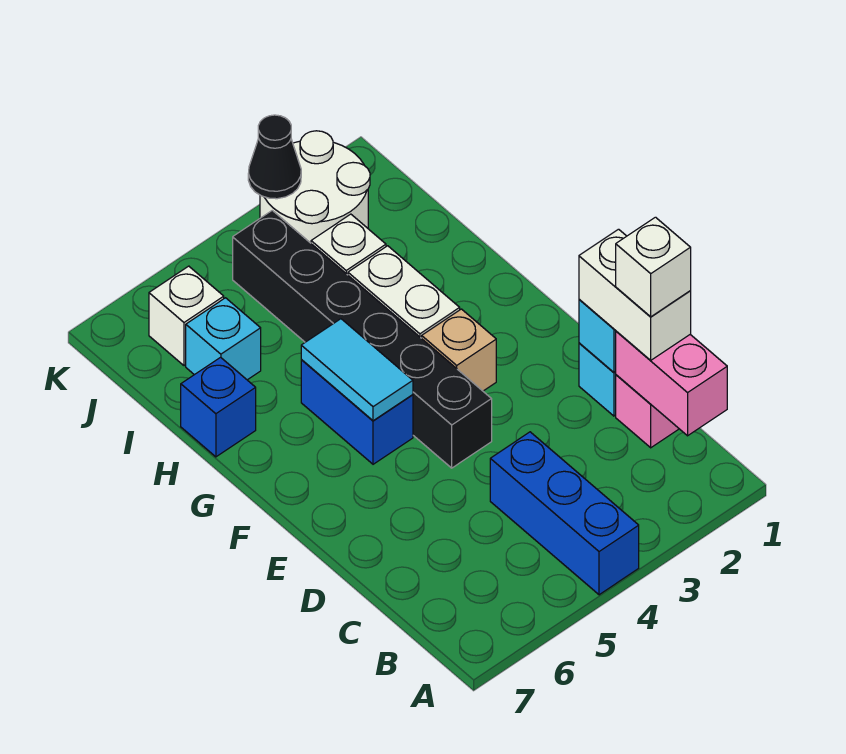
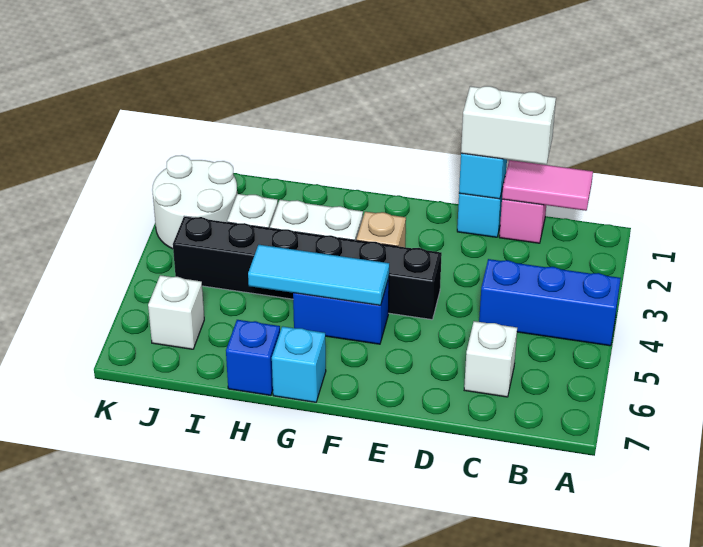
pink 1x2 brick [616,331,727,436] -> pink 1x2 tile [502,160,593,211]
white 1x1 brick [616,217,691,317] -> white 1x1 brick moved to [464,321,517,397]
cyan 1x2 tile [301,319,413,421] -> cyan 1x3 tile [248,245,389,305]
cyan 1x1 brick [186,298,261,380] -> cyan 1x1 brick moved to [272,326,326,402]
black 1x1 cone [248,115,301,199] -> none

